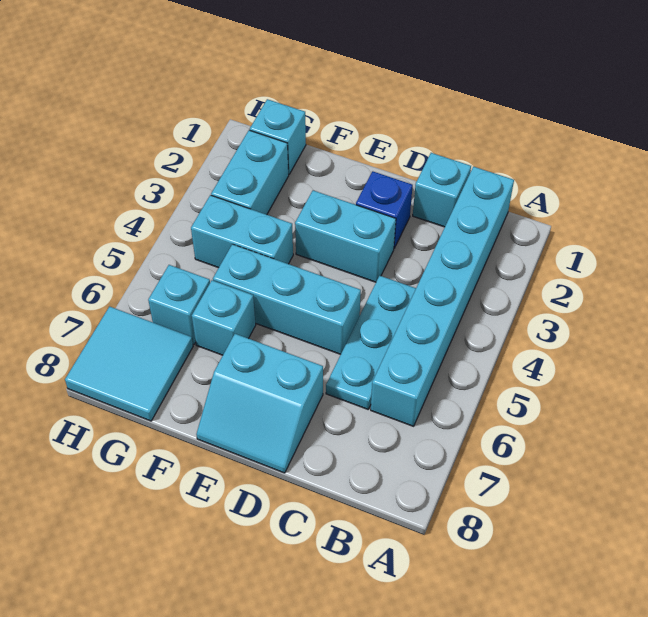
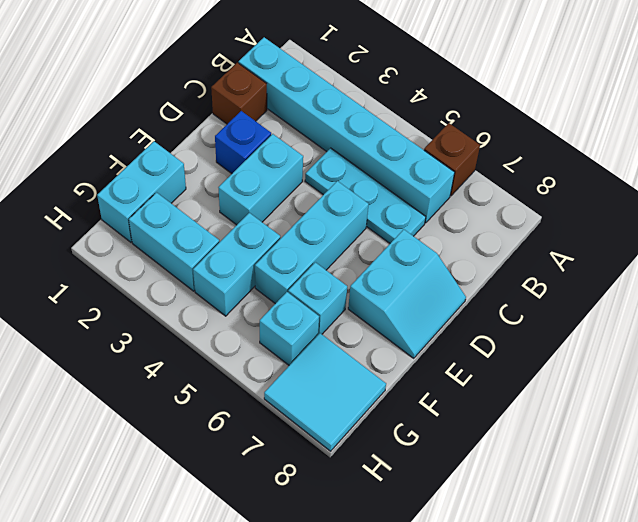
none -> brown 1x1 brick [424,123,480,196]
cyan 1x1 brick [413,153,471,227] -> brown 1x1 brick [211,63,267,124]
cyan 1x1 brick [250,99,306,174] -> cyan 1x2 brick [97,141,186,242]

